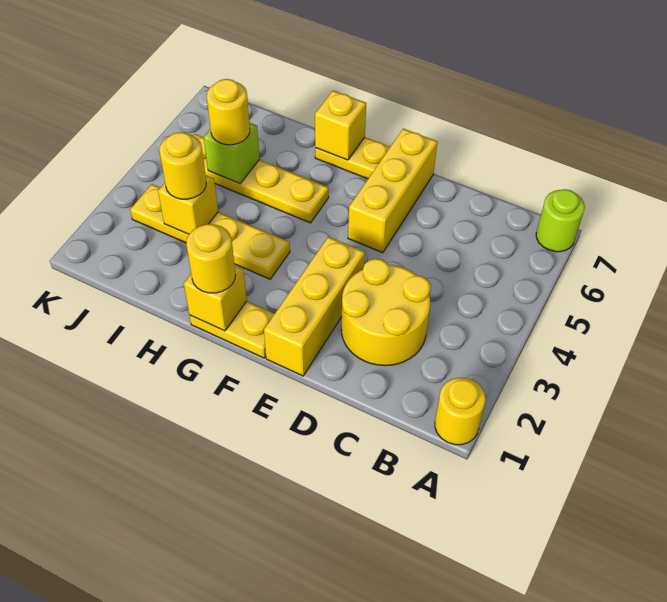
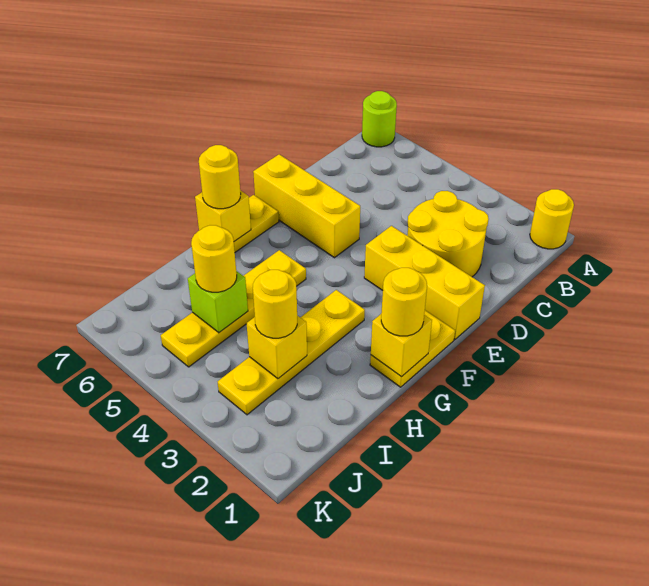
none -> yellow 1x1 round brick [199,145,241,209]

